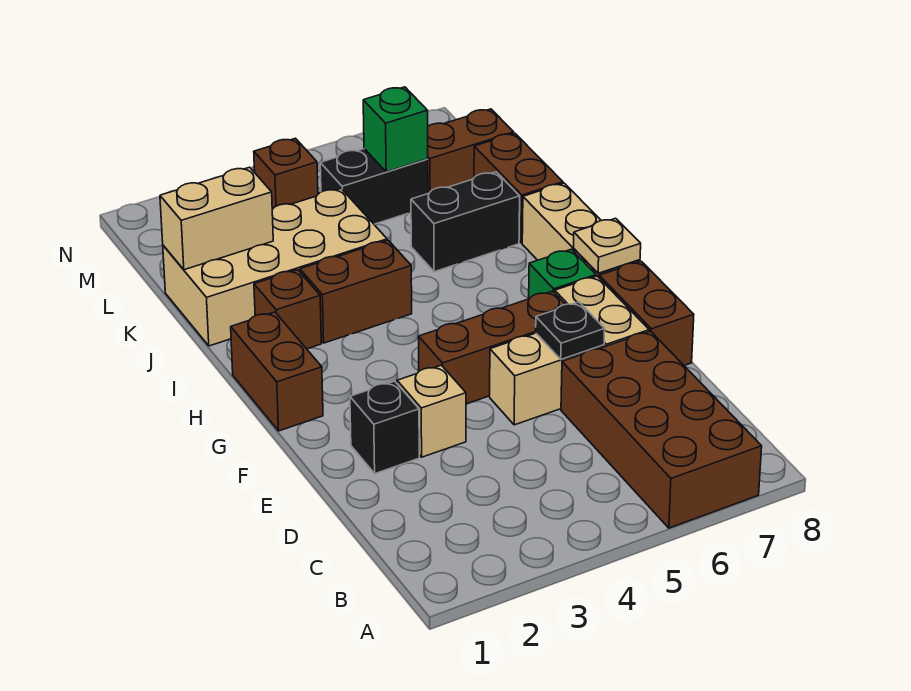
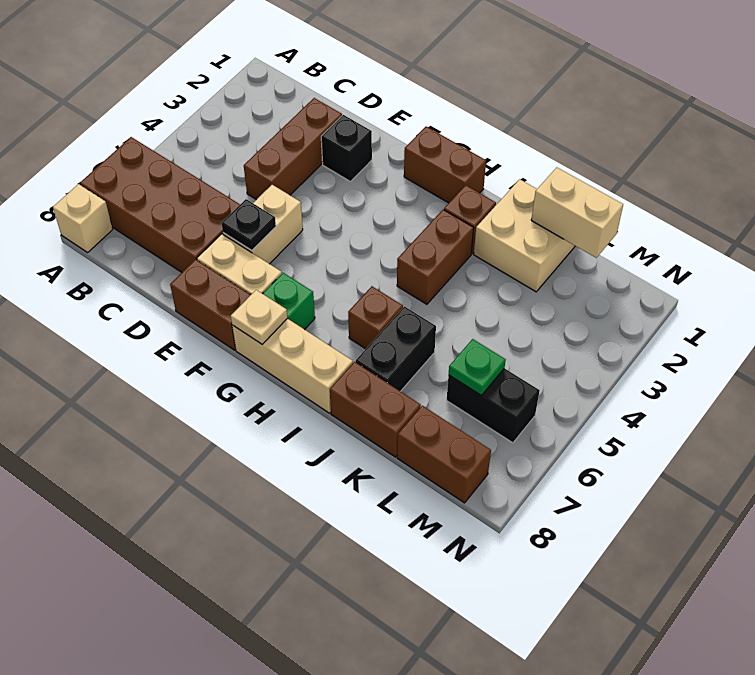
tan 1x1 brick [397,365,466,457] -> tan 1x1 brick moved to [53,184,113,252]
brown 1x3 brick [419,291,566,404] -> brown 1x3 brick moved to [244,98,342,200]
tan 2x4 brick [163,189,387,346] -> tan 2x2 brick [474,179,575,292]
tan 1x2 brick [160,167,273,270] -> tan 1x2 brick turned to [531,167,623,258]
black 1x2 brick [320,149,428,224] -> black 1x2 brick turned to [447,368,540,443]
green 1x1 brick [363,87,428,172] -> green 1x1 plate [449,339,506,396]
brown 1x2 brick [428,109,514,193] -> brown 1x2 brick turned to [397,406,491,503]
brown 1x1 brick [254,138,318,209] -> brown 1x1 brick moved to [348,286,403,349]

